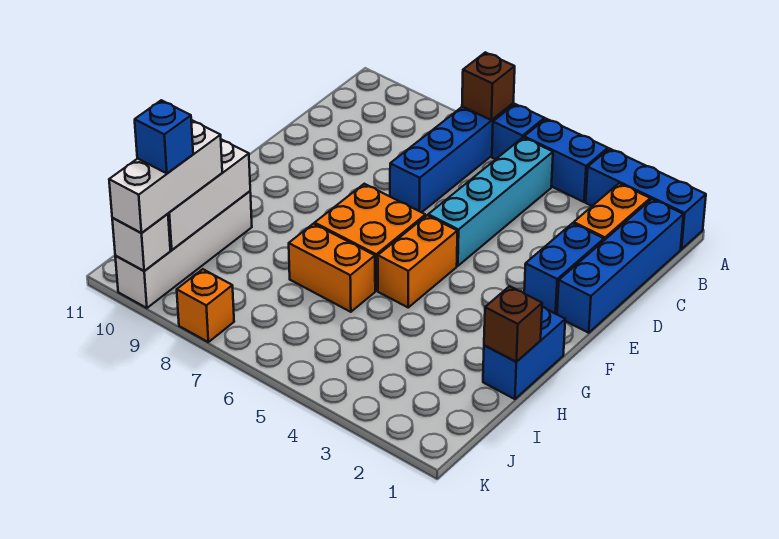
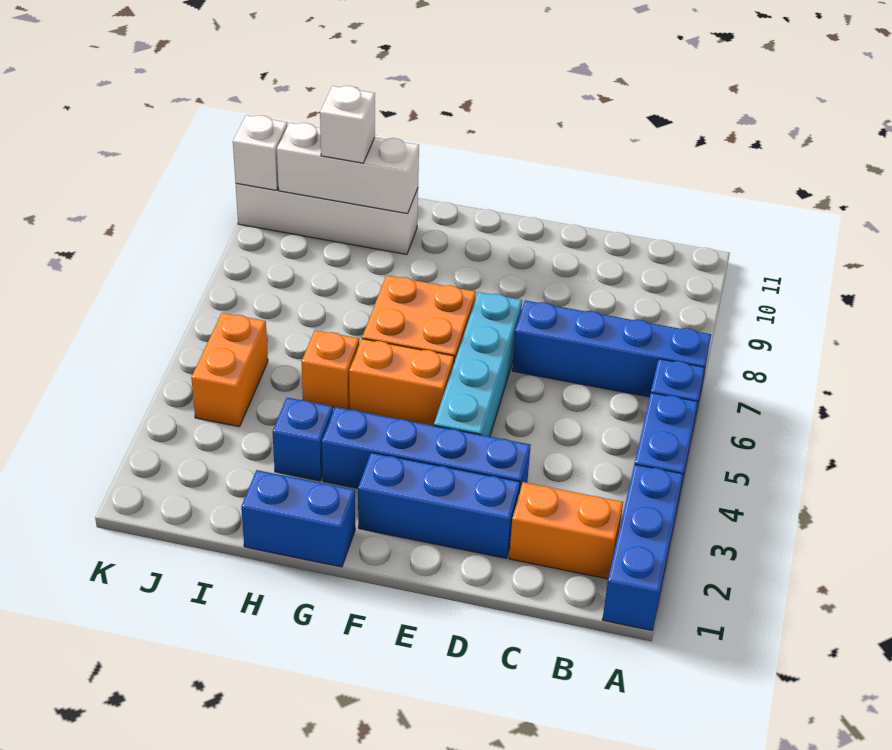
brown 1x1 brick [462,52,515,120] -> none
blue 1x4 brick [557,199,684,333] -> blue 1x4 brick moved to [322,407,531,493]
cyan 1x4 brick [428,137,553,266] -> cyan 1x4 brick turned to [434,292,522,436]
blue 1x2 brick [524,223,604,314] -> blue 1x3 brick [358,453,520,558]
brown 1x1 brick [484,286,542,362] -> none
orange 1x2 brick [289,224,375,312] -> orange 1x2 brick moved to [191,313,268,427]
white 1x3 brick [109,120,222,233] -> white 1x1 brick [320,86,375,163]
blue 1x1 brick [135,100,193,174] -> blue 1x1 brick moved to [273,398,333,481]
orange 1x1 brick [177,269,234,342] -> orange 1x1 brick moved to [302,330,359,409]

